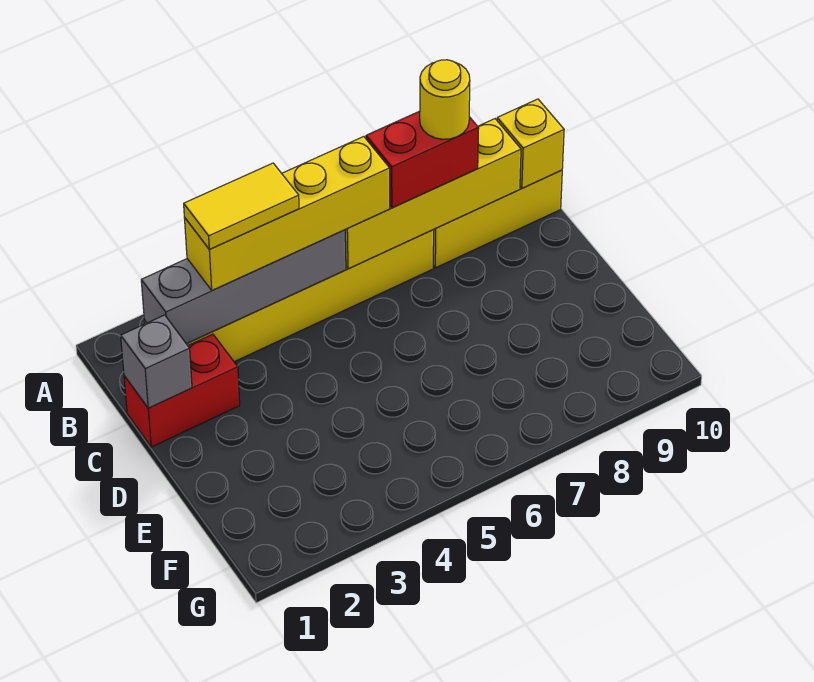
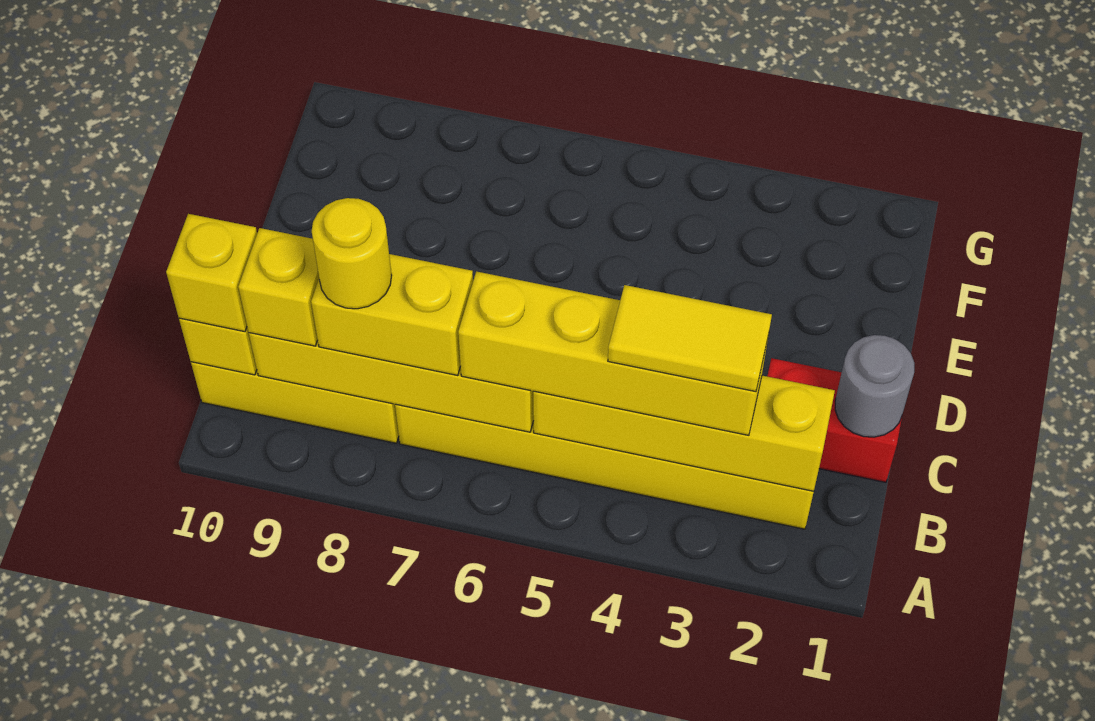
grey 1x4 brick [141,230,346,344] -> yellow 1x4 brick [533,376,835,491]
red 1x2 brick [366,111,479,208] -> yellow 1x2 brick [311,254,473,375]
none -> yellow 1x1 brick [238,228,319,346]
none -> yellow 1x1 brick [166,214,257,332]
grey 1x1 brick [121,315,192,408] -> grey 1x1 round brick [835,335,914,437]

